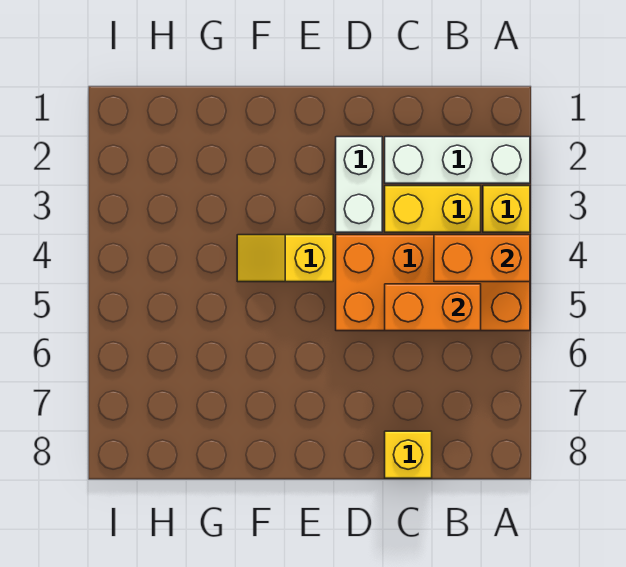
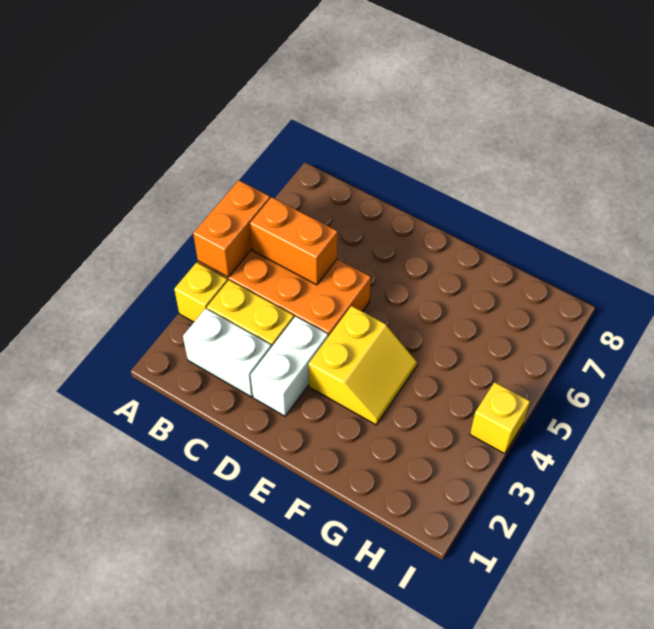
white 1x3 brick [385,137,530,183] -> white 1x2 brick [183,308,271,397]
orange 1x2 brick [434,235,530,282] -> orange 1x2 brick turned to [193,180,270,277]
yellow 1x1 brick [385,431,432,478] -> yellow 1x1 brick moved to [470,382,530,454]
yellow 1x2 slope [237,235,333,282] -> yellow 2x2 slope [309,306,417,425]

